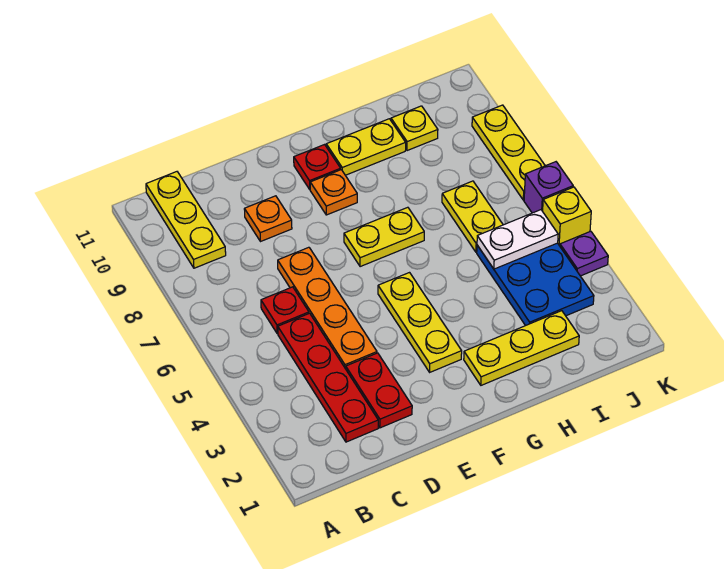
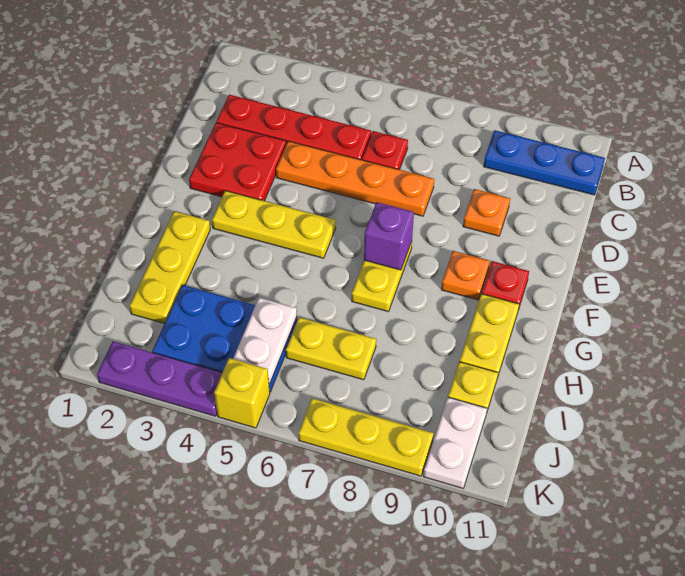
yellow 1x3 plate [146,172,226,268] -> blue 1x3 plate [484,130,605,195]
red 1x2 plate [346,353,412,428] -> red 2x2 plate [189,123,286,201]
none -> white 1x2 plate [423,397,487,488]
purple 1x1 plate [560,231,608,276] -> purple 1x3 plate [97,341,222,416]
purple 1x1 brick [524,162,573,213] -> purple 1x1 brick moved to [364,202,414,270]

